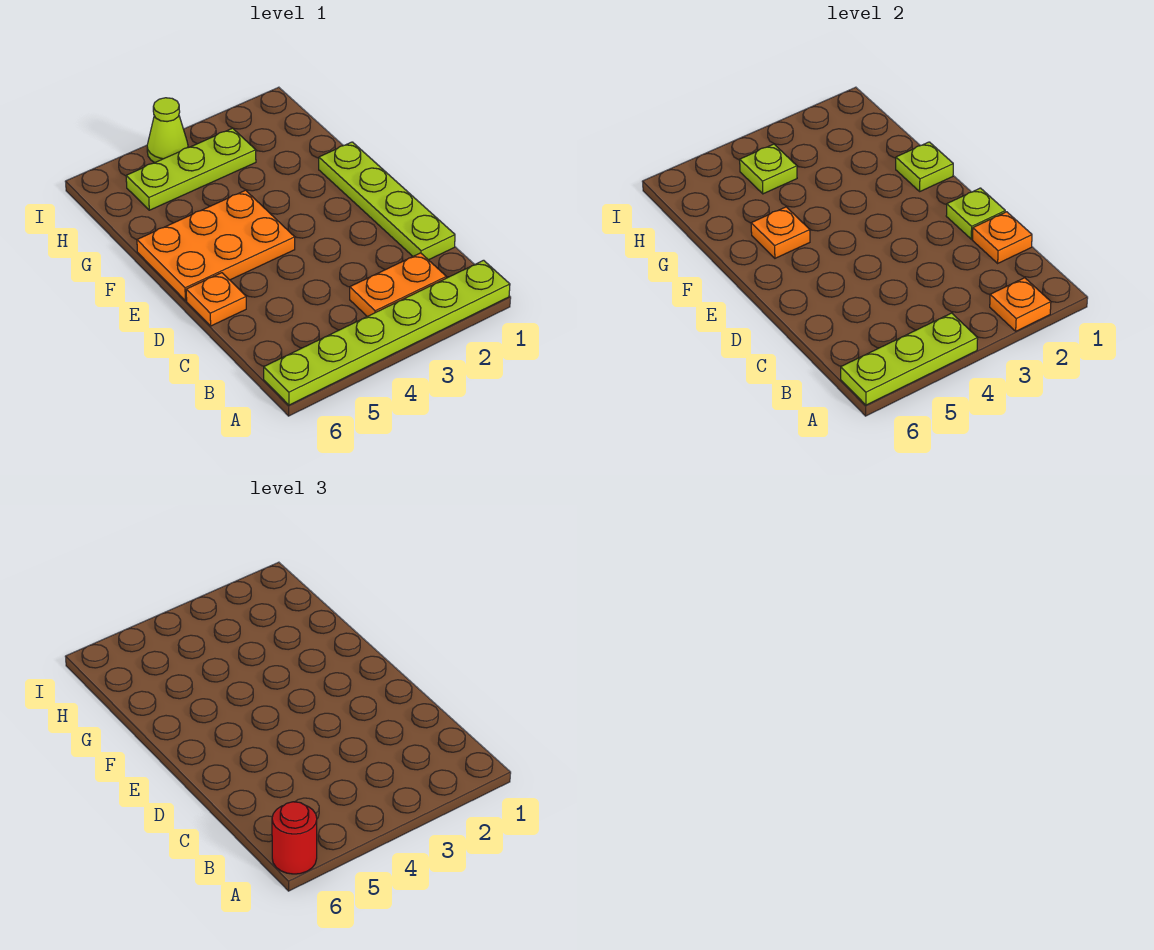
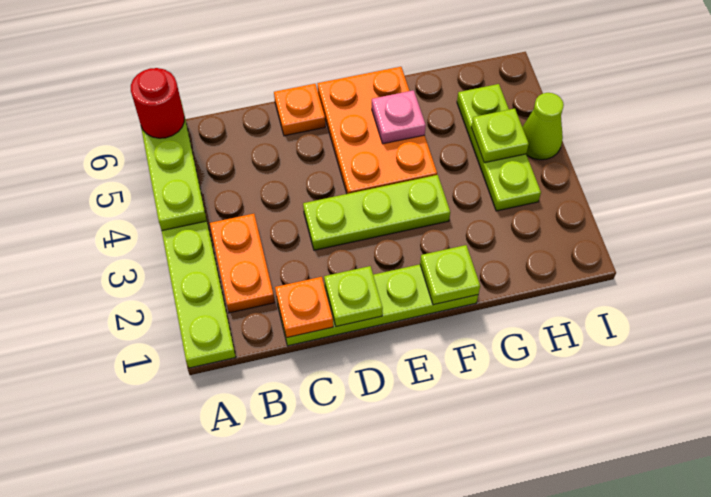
orange 1x1 plate [990,278,1051,331] -> none
none -> lime 1x3 plate [303,175,450,250]
orange 1x1 plate [751,207,810,258] -> pink 1x1 plate [372,90,426,144]

